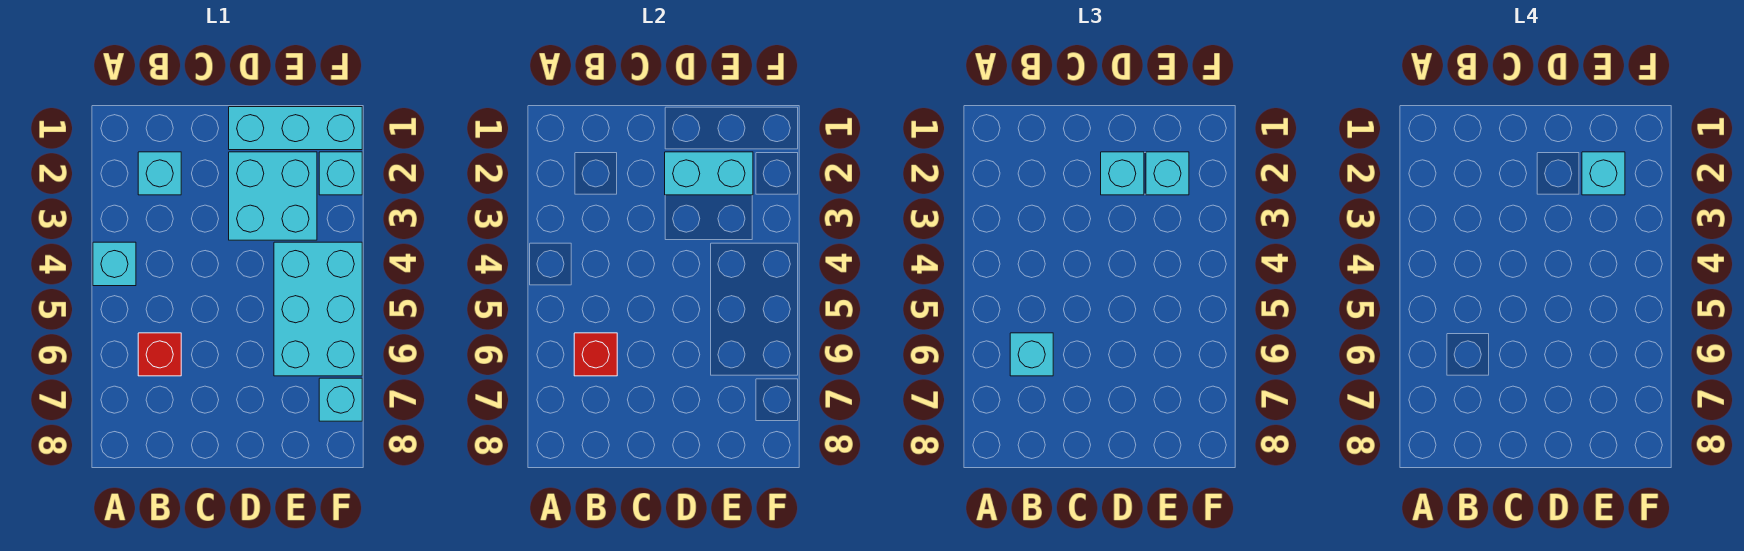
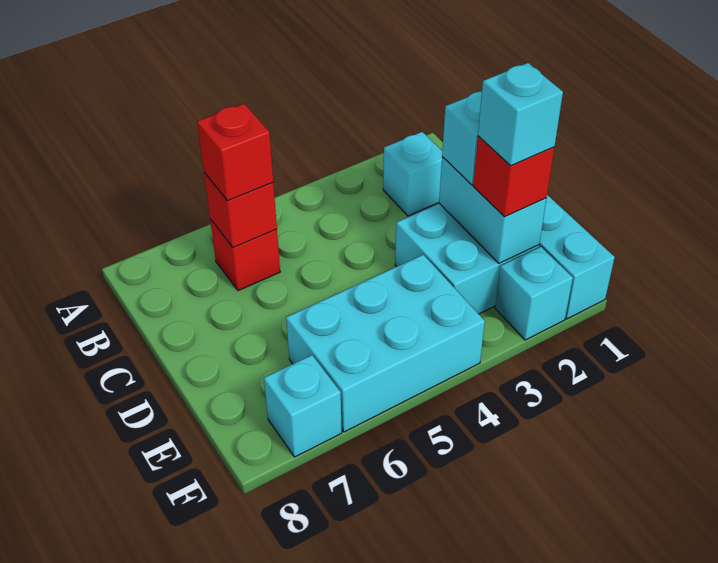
cyan 1x1 brick [93,242,136,286] -> none
cyan 1x1 brick [1010,333,1053,376] -> red 1x1 brick [197,104,273,201]
cyan 1x1 brick [1146,152,1189,195] -> red 1x1 brick [473,136,554,217]

